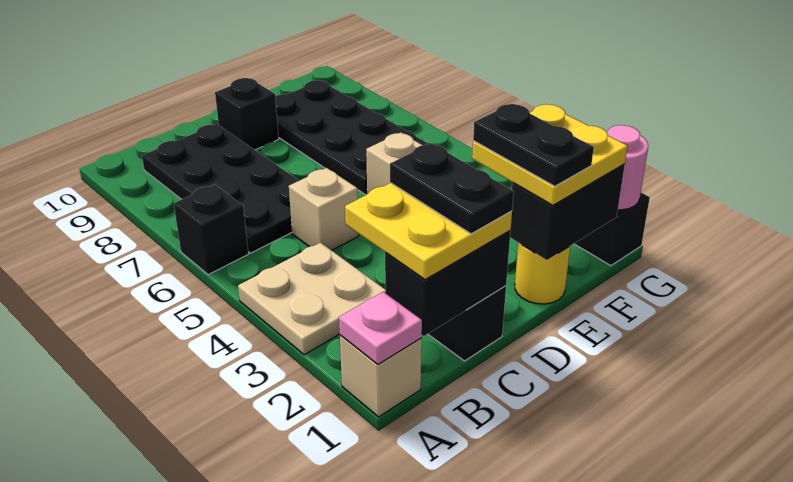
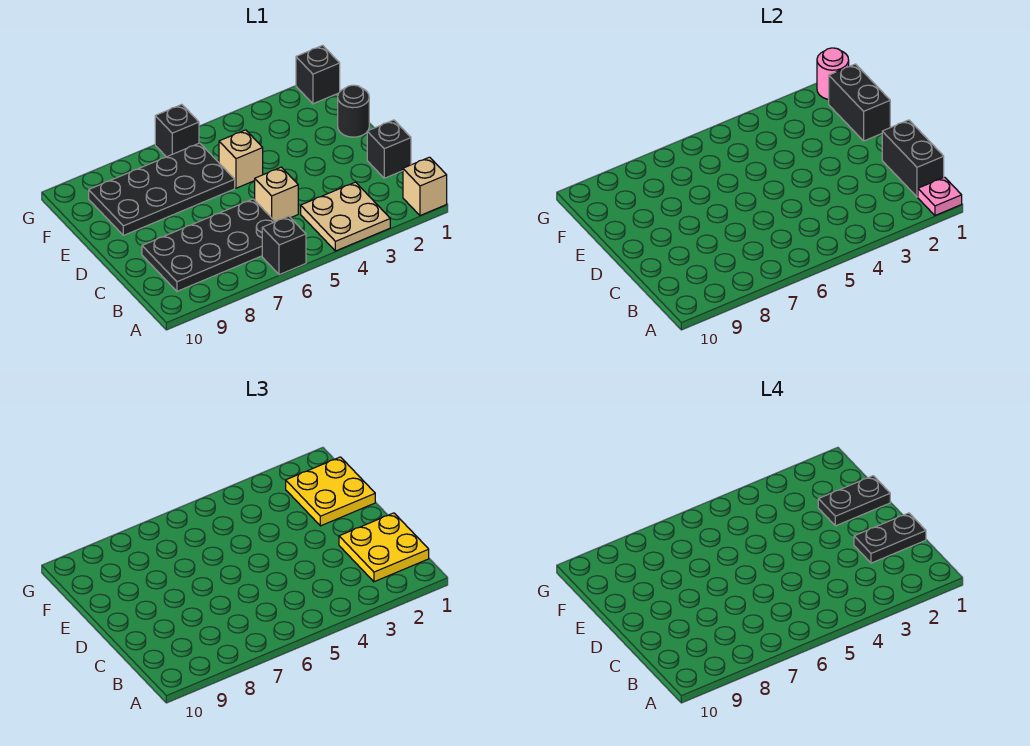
black 1x1 brick [215,78,279,150] -> black 1x1 brick moved to [155,105,199,157]
yellow 1x1 round brick [515,243,570,304] -> black 1x1 round brick [338,85,369,137]

